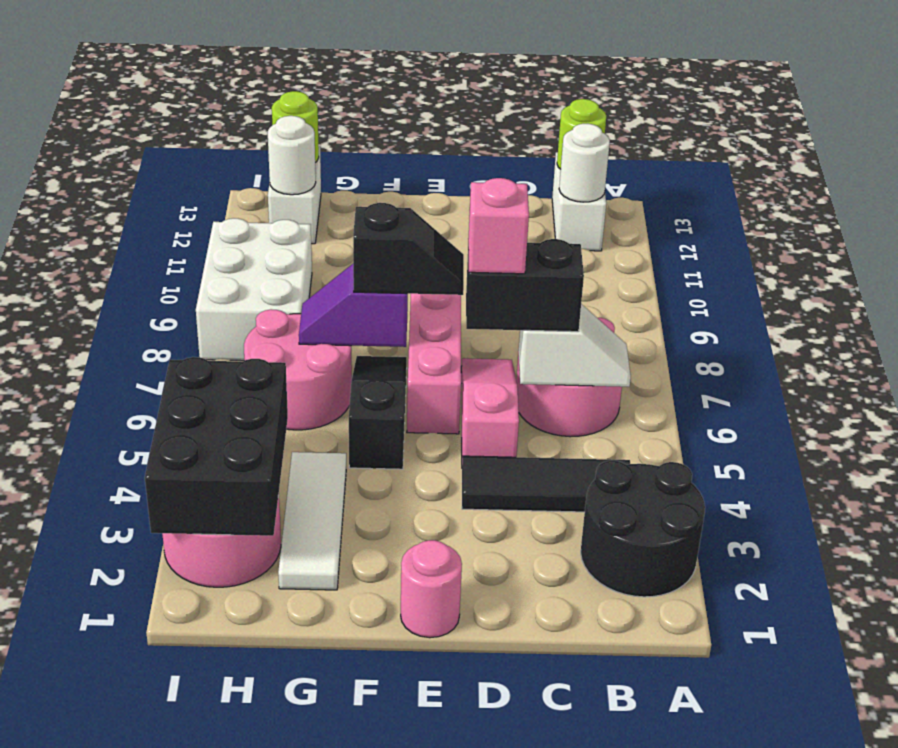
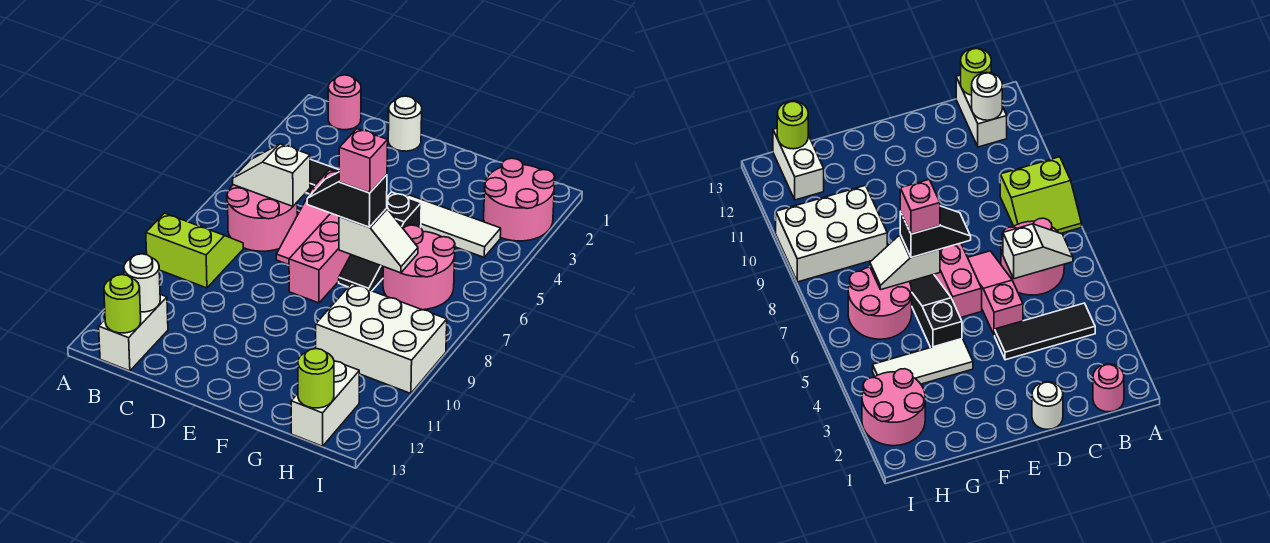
black 2x2 round brick [581,461,705,597] -> none
none -> lime 2x2 slope [146,213,243,288]
black 1x2 brick [466,239,584,332] -> none
pink 1x1 brick [468,178,529,274] -> pink 1x1 brick moved to [339,129,388,193]
pink 1x1 round brick [401,540,462,638] -> pink 1x1 round brick moved to [328,75,361,130]
purple 1x2 slope [299,264,408,347] -> white 1x2 slope [339,208,418,273]
white 1x3 tile [278,452,346,590] -> white 1x3 tile turned to [407,195,501,257]
black 2x3 brick [145,357,288,536] -> none
white 2x3 brick [196,218,312,361] -> white 2x3 brick turned to [316,284,447,393]
white 1x1 round brick [268,116,316,195] -> white 1x1 round brick moved to [388,96,422,151]

